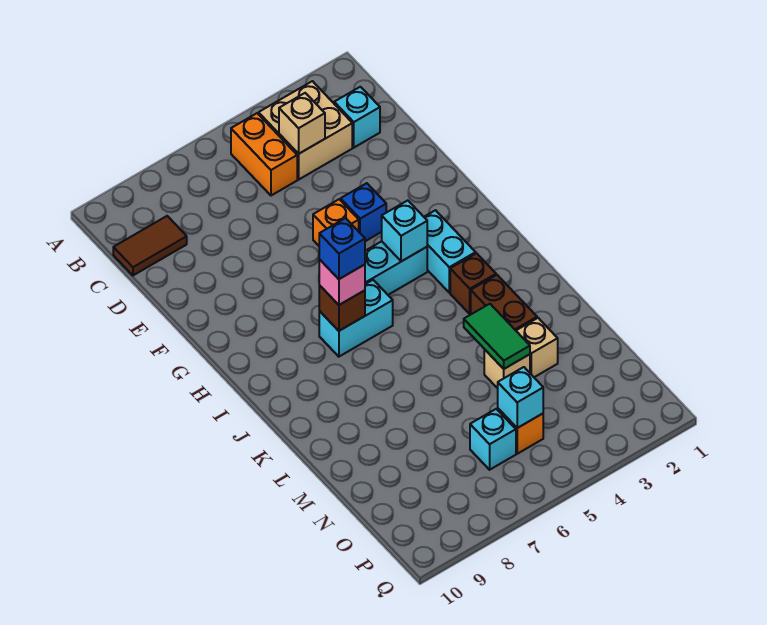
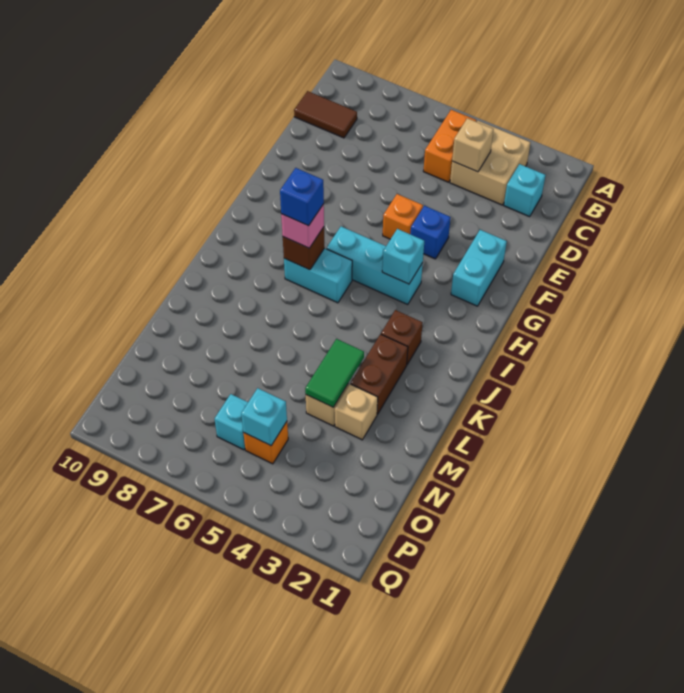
cyan 1x2 brick [424,210,476,293] -> cyan 1x2 brick moved to [451,230,507,306]

